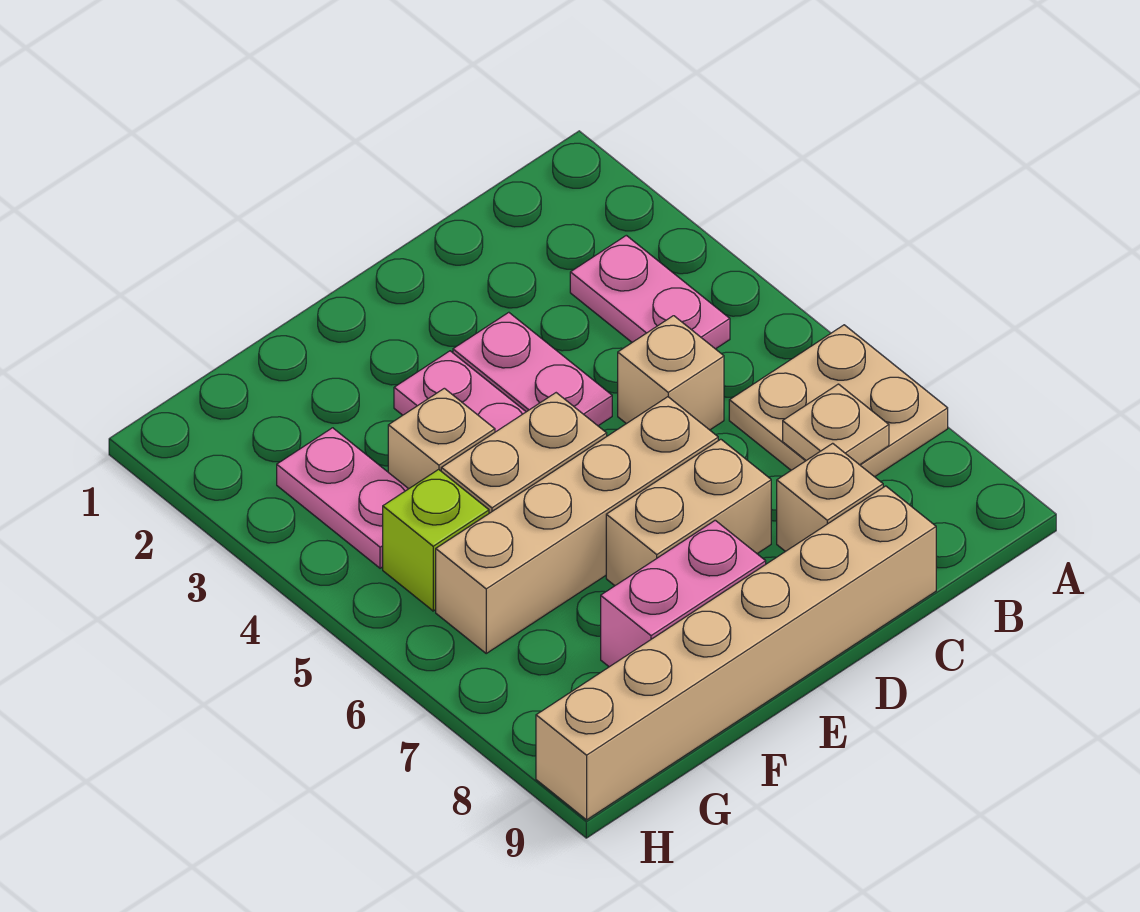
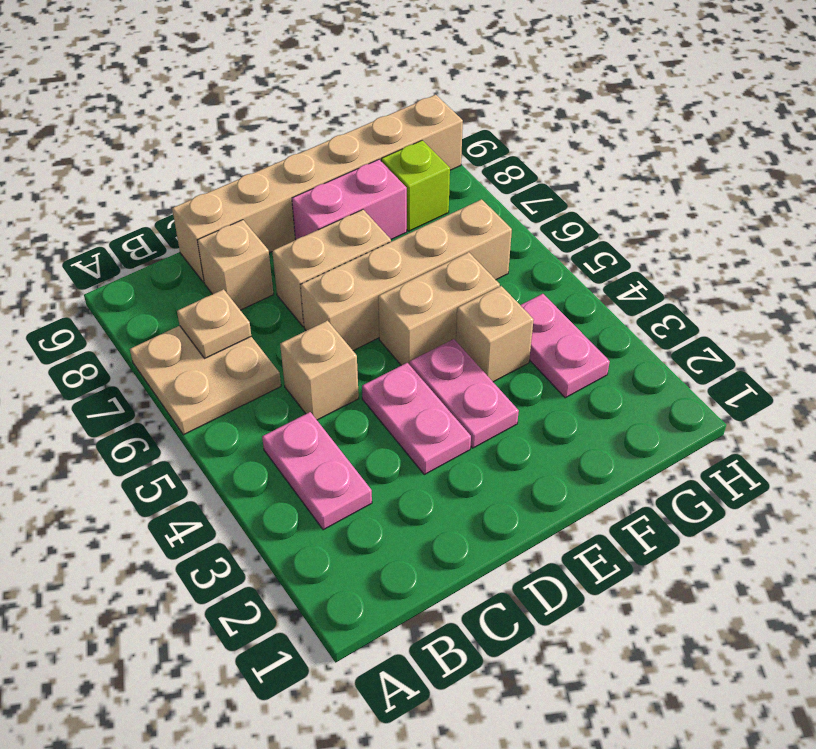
lime 1x1 brick [383,469,489,611] -> lime 1x1 brick moved to [381,140,450,231]

